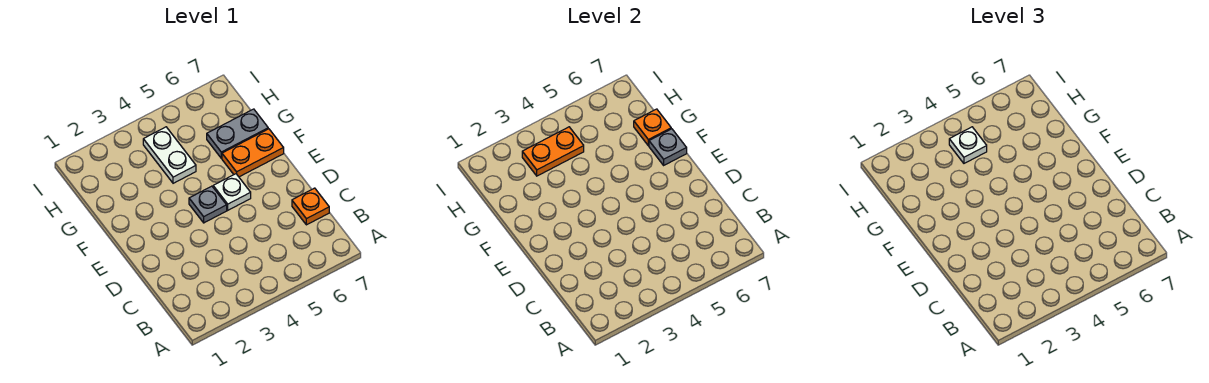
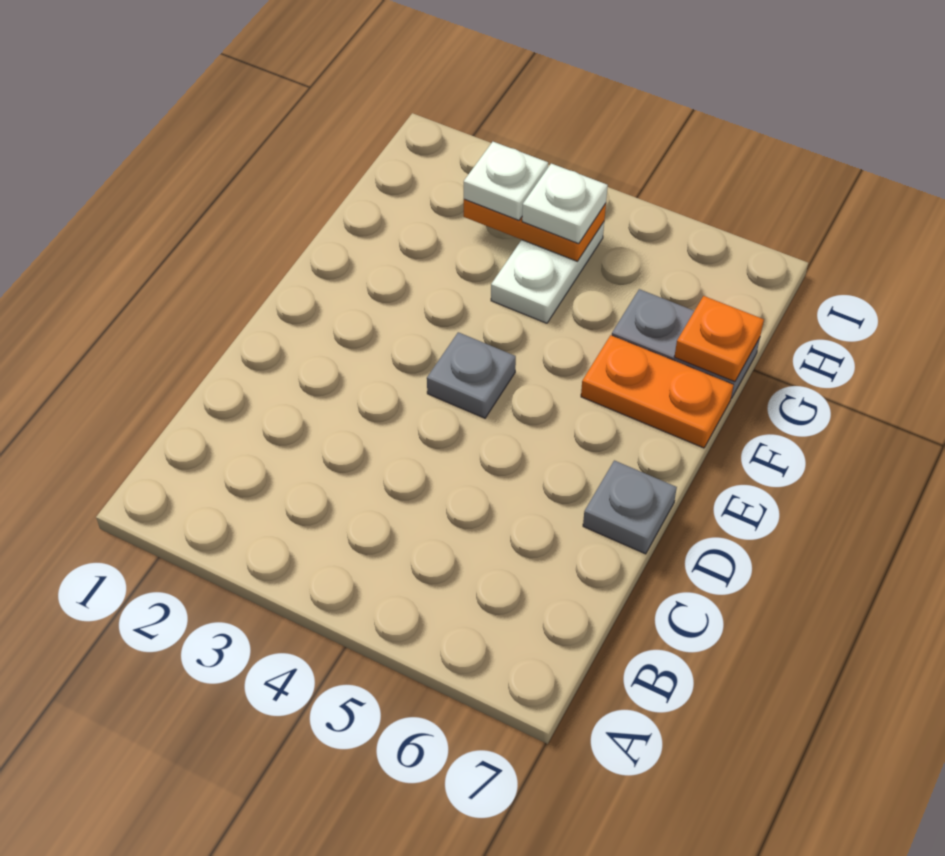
orange 1x1 plate [292,188,329,225] -> none
white 1x1 plate [213,174,251,210] -> white 1x1 plate moved to [464,142,548,220]
grey 1x1 plate [649,129,687,165] -> grey 1x1 plate moved to [583,460,677,554]

